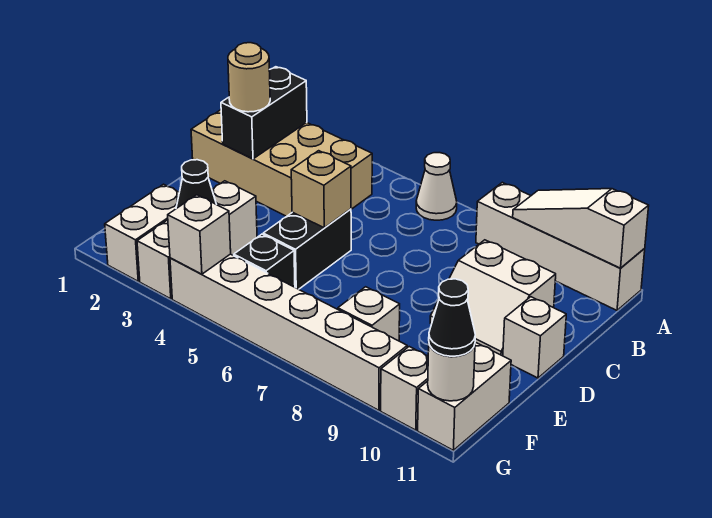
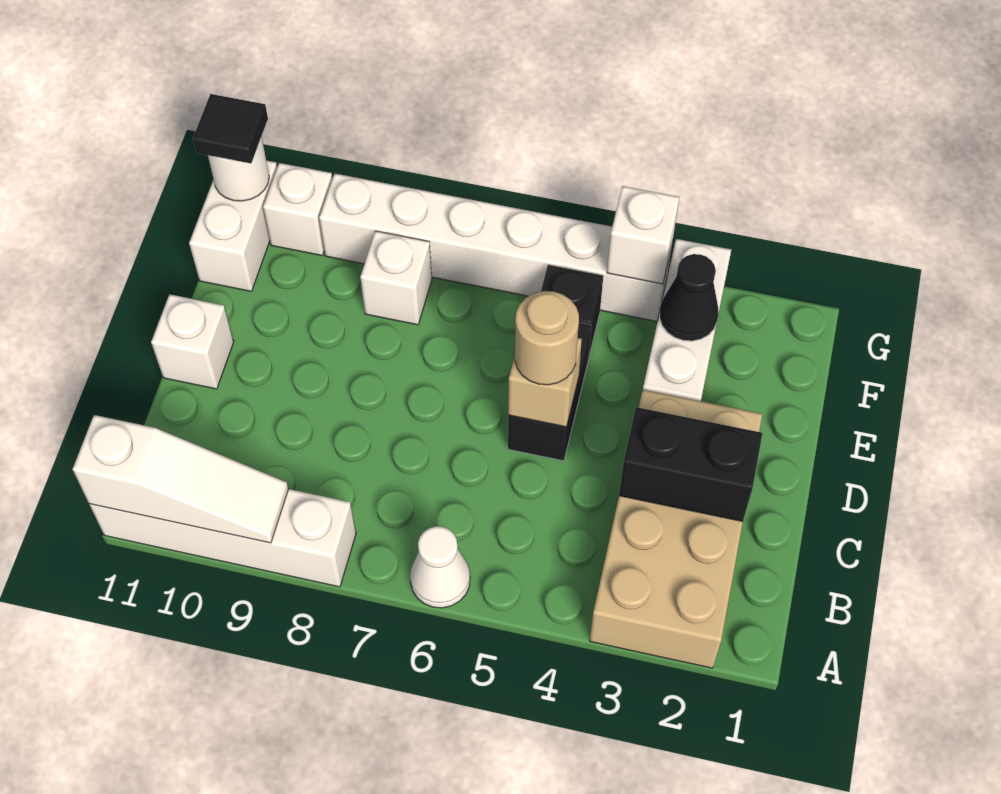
tan 2x4 brick [191,110,372,216] -> tan 2x4 brick turned to [590,390,762,668]
black 1x2 brick [221,67,307,159] -> black 1x2 brick turned to [619,407,763,522]
tan 1x1 round brick [228,43,270,112] -> tan 1x1 round brick moved to [515,291,579,385]
white 2x2 slope [430,240,556,356] -> none
white 1x2 brick [105,184,179,281] -> none
black 1x1 cone [429,279,475,356] -> black 1x1 tile [193,94,268,163]

